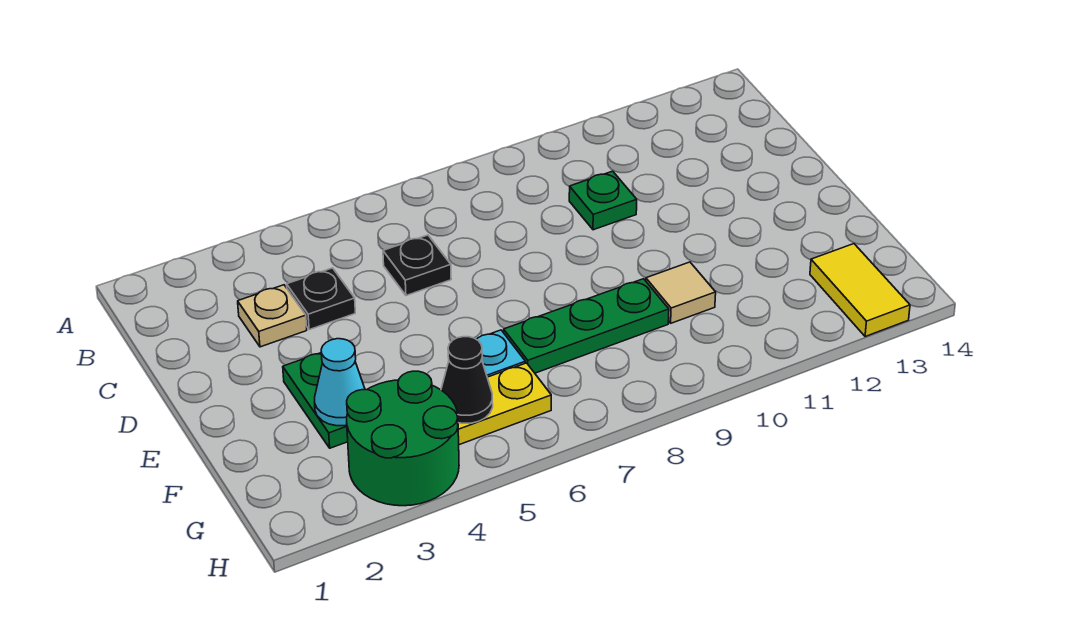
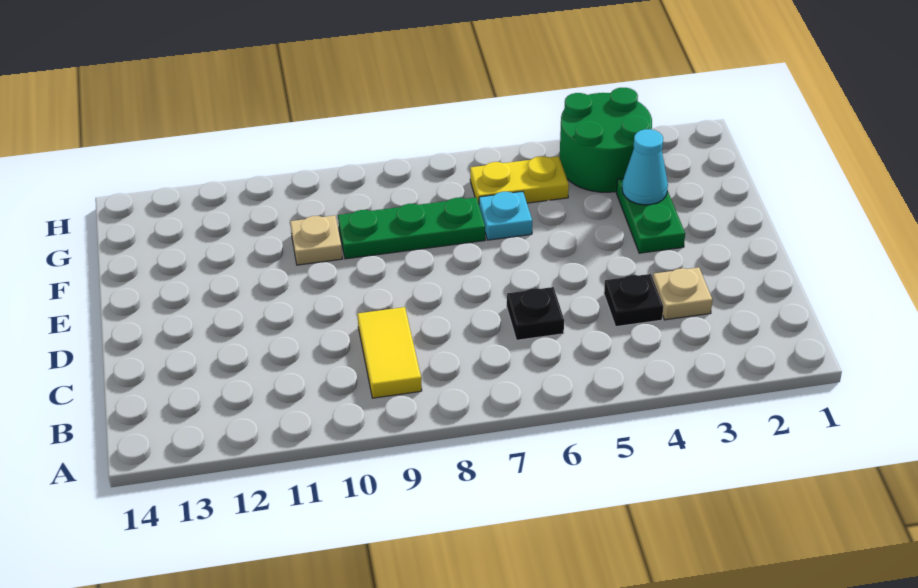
green 1x1 plate [569,171,637,230] -> none
tan 1x1 tile [646,262,716,323] -> tan 1x1 plate [290,215,342,265]
black 1x1 cone [441,337,493,423] -> none
yellow 1x2 tile [810,244,910,337] -> yellow 1x2 tile moved to [357,307,422,398]

